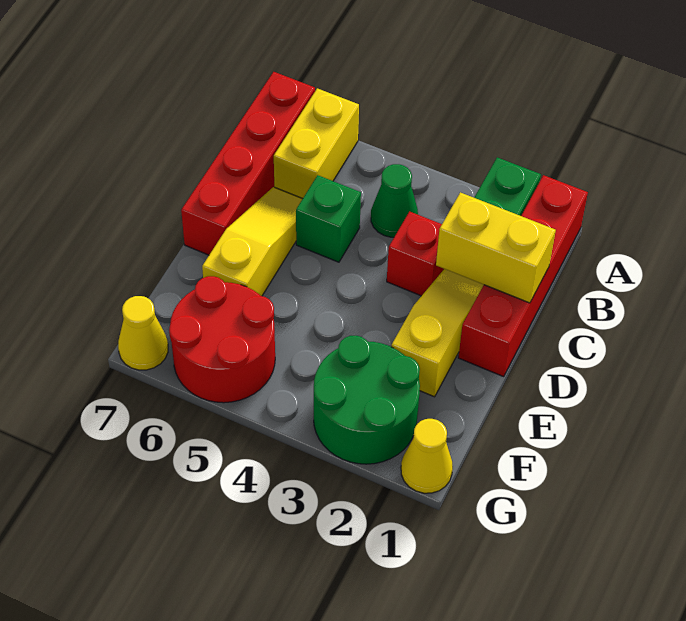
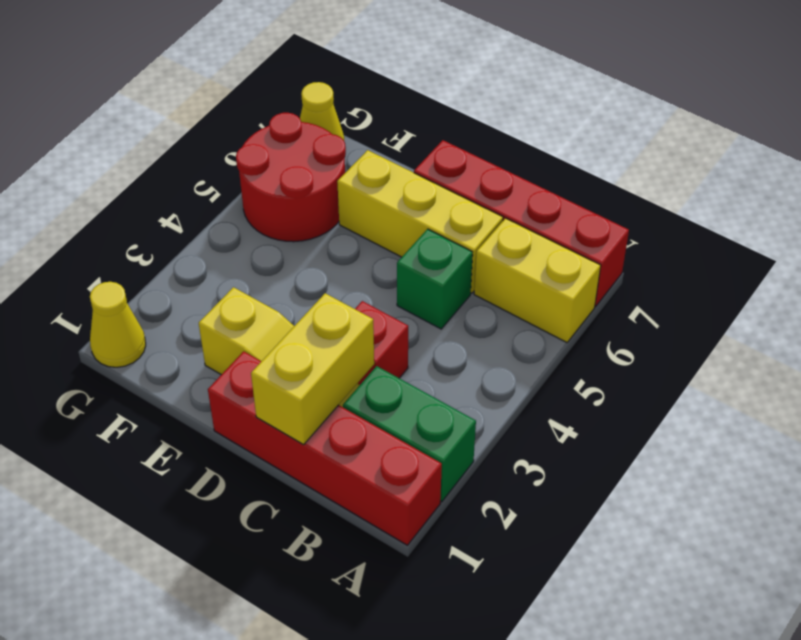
green 1x1 cone [371,164,418,237] -> none
yellow 1x3 slope [202,187,302,296] -> yellow 1x3 brick [337,150,503,293]
green 2x2 round brick [314,336,420,464] -> none

